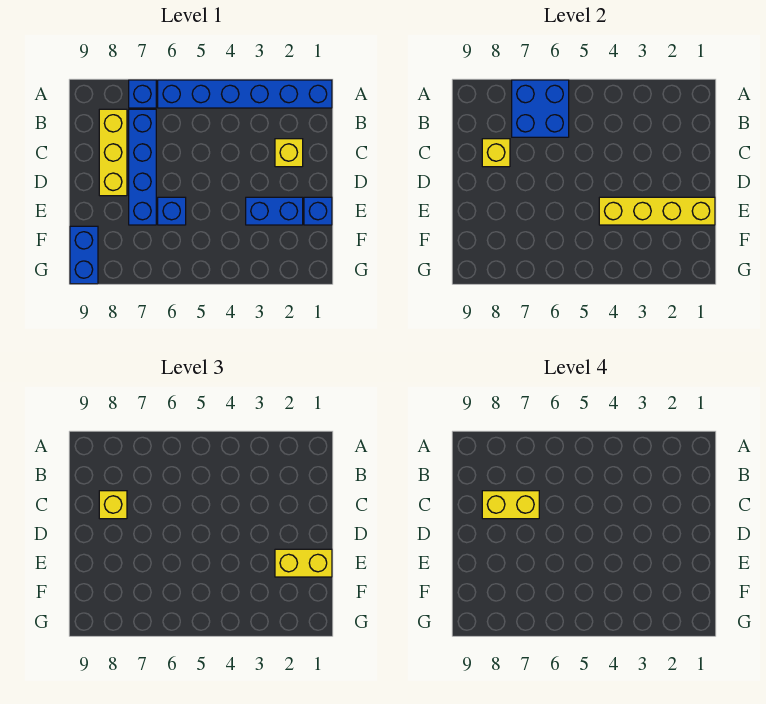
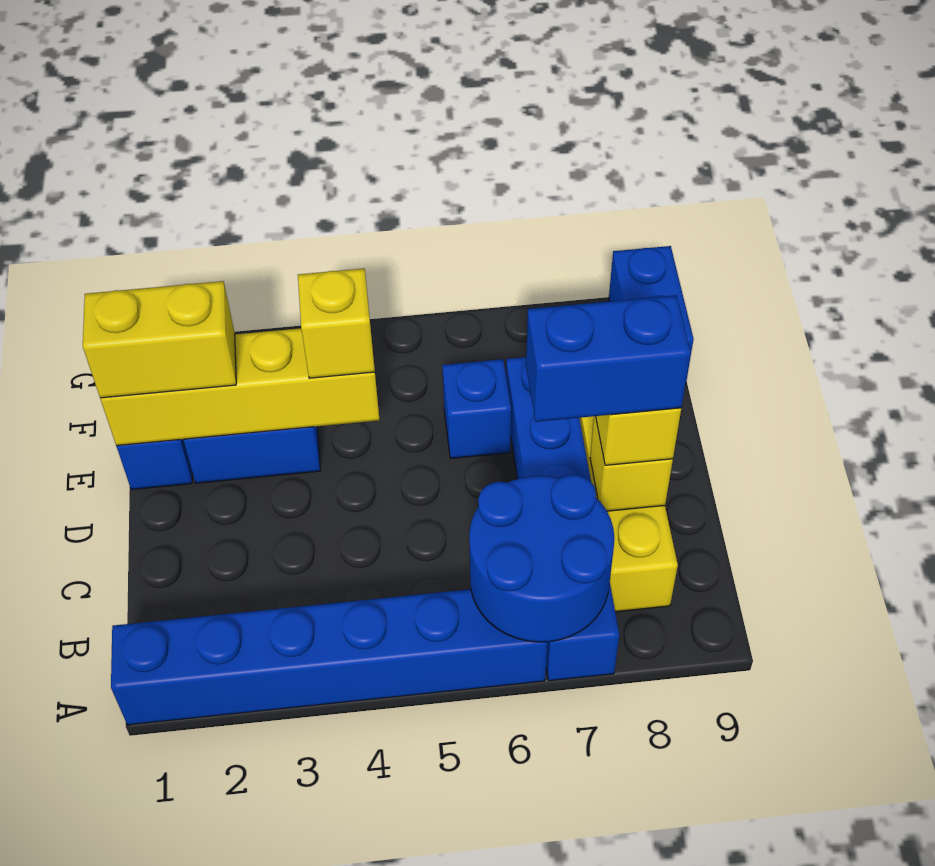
blue 2x2 brick [512,80,569,137] -> blue 2x2 round brick [469,475,615,642]
yellow 1x1 brick [275,139,303,167] -> yellow 1x1 brick moved to [298,269,375,378]
yellow 1x2 brick [482,491,539,519] -> blue 1x2 brick [526,295,691,422]

